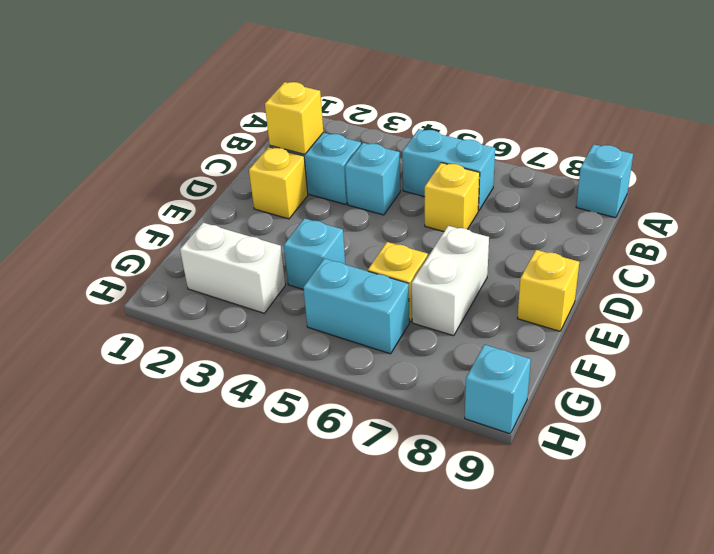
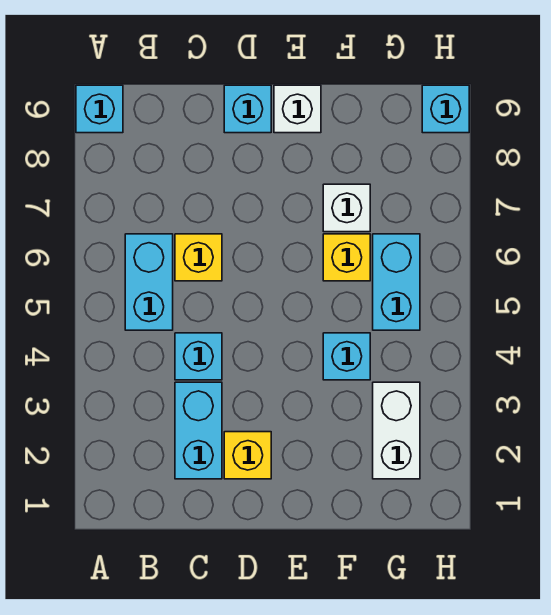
yellow 1x1 brick [265,82,323,154] -> none
none -> cyan 1x1 brick [224,85,271,133]
white 1x2 brick [412,226,489,336] -> white 1x1 brick [323,184,370,232]
yellow 1x1 brick [517,250,579,331] -> white 1x1 brick [274,85,321,133]

